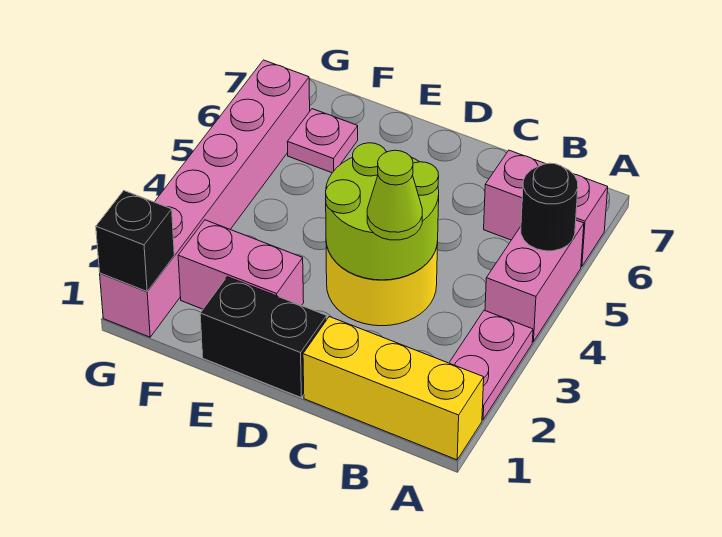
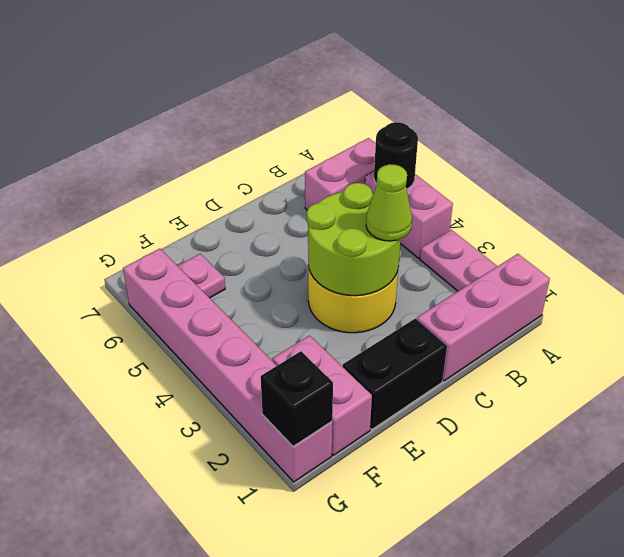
yellow 1x3 brick [303,317,484,460] -> pink 1x3 brick [417,254,550,381]
pink 1x2 brick [178,220,304,309] -> pink 1x2 brick turned to [272,336,372,455]

